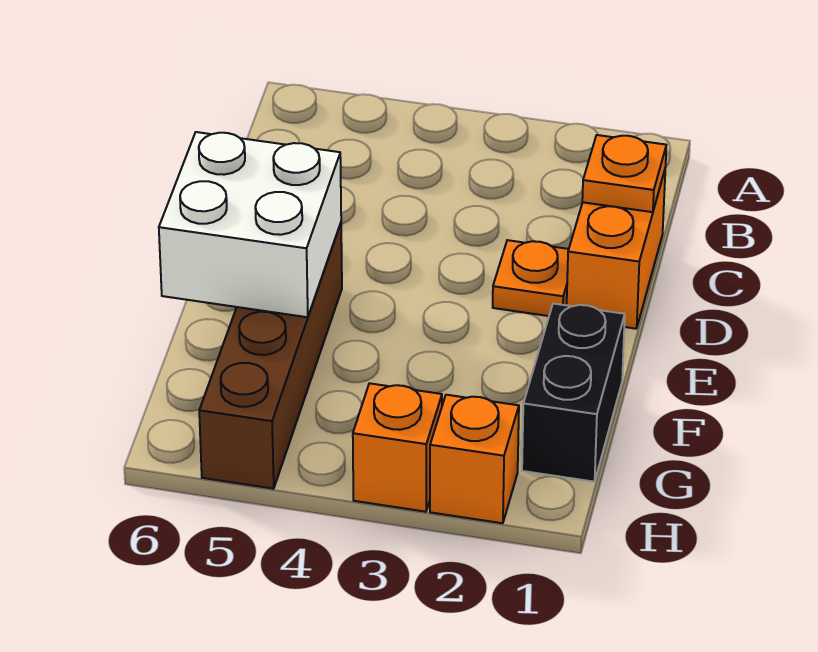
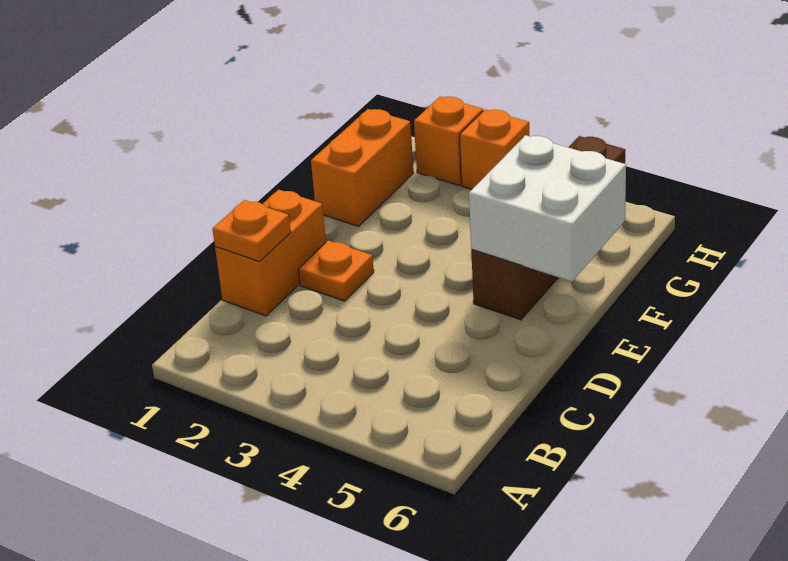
black 1x2 brick [522,304,625,482] -> orange 1x2 brick [311,109,413,226]

